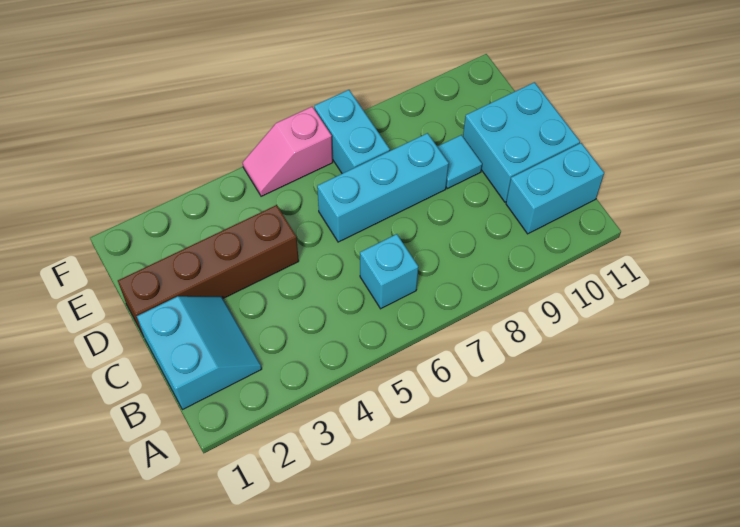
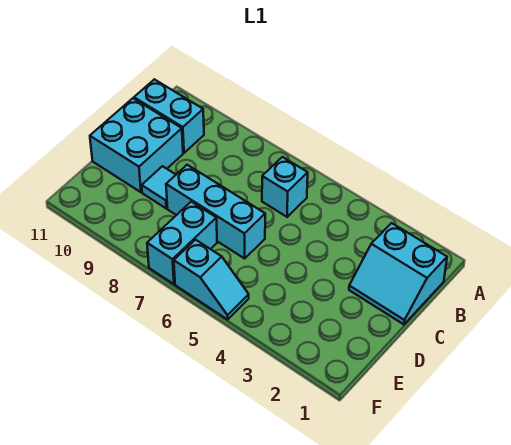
cyan 2x2 slope [137,296,262,410] -> cyan 2x2 slope turned to [349,223,447,324]
brown 1x4 brick [118,205,299,335] -> none
pink 1x2 slope [243,107,333,196] -> cyan 1x2 slope [174,240,249,319]

